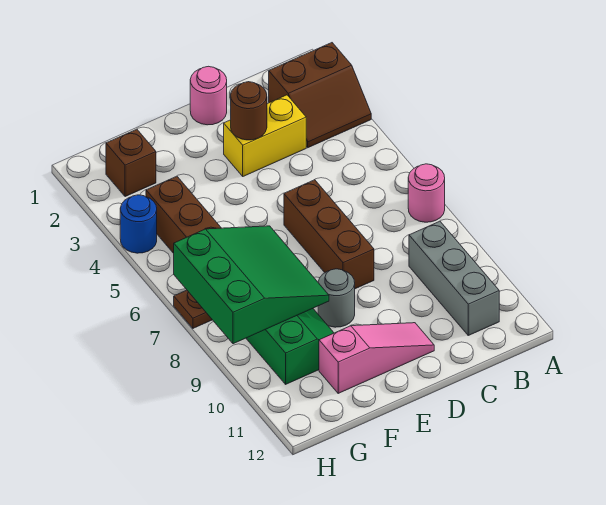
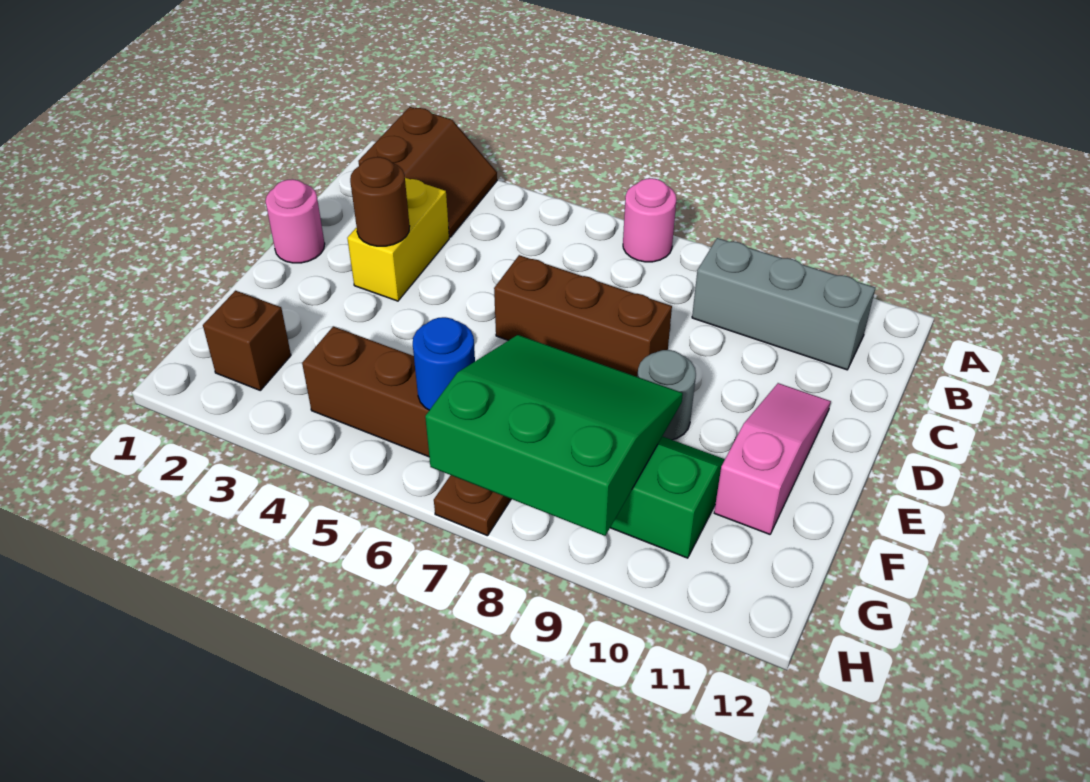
blue 1x1 round brick [120,195,157,253] -> blue 1x1 round brick moved to [413,317,475,410]

